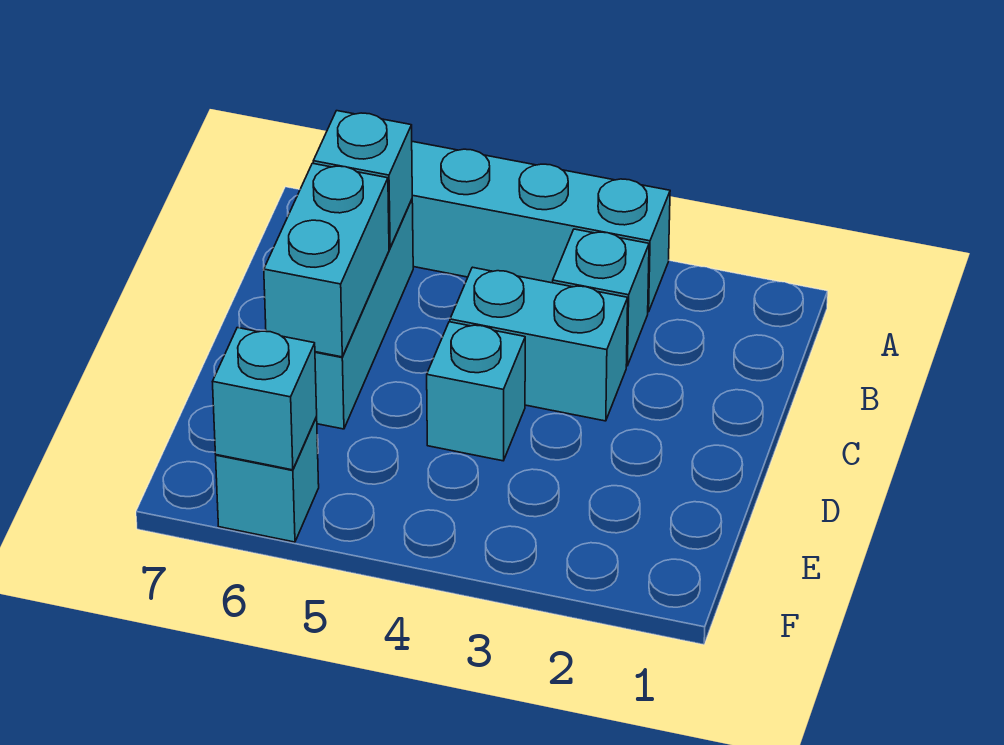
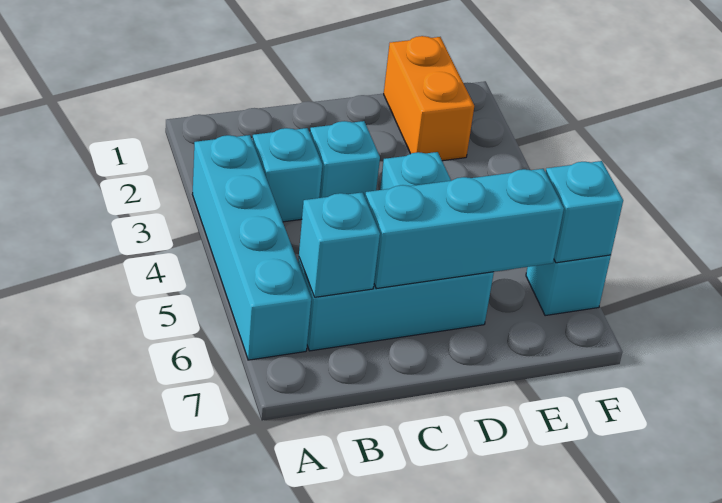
cyan 1x2 brick [450,267,628,421] -> cyan 1x1 brick [310,121,380,198]
cyan 1x2 brick [264,163,389,357] -> cyan 1x3 brick [365,169,564,289]
none -> orange 1x2 brick [384,36,474,161]

